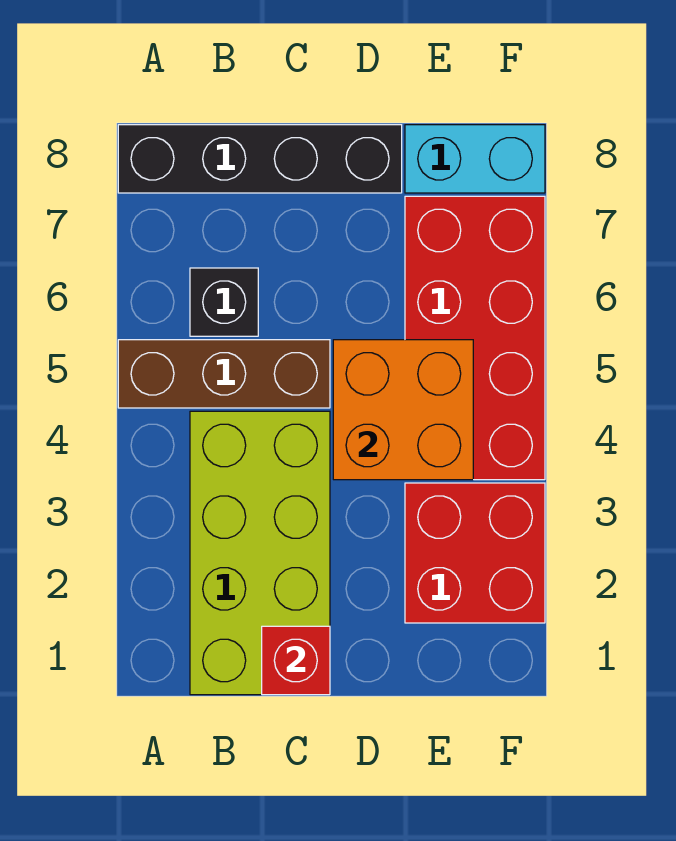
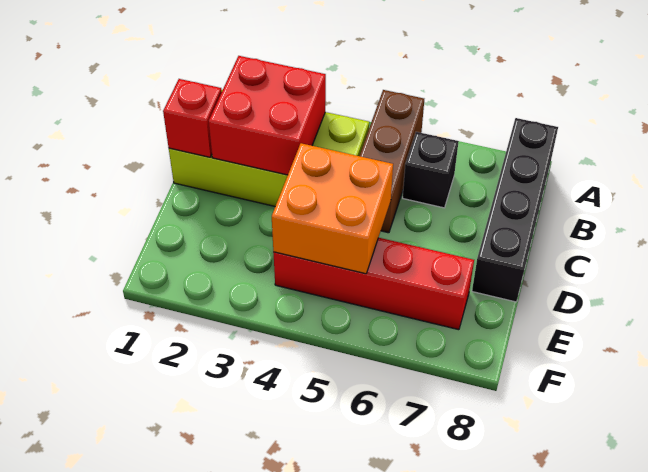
red 2x2 brick [405,483,545,623] -> red 2x2 brick moved to [209,56,326,175]
red 2x4 brick [405,196,545,480] -> red 1x4 brick [273,238,474,330]
cyan 1x2 brick [405,125,545,193] -> none

